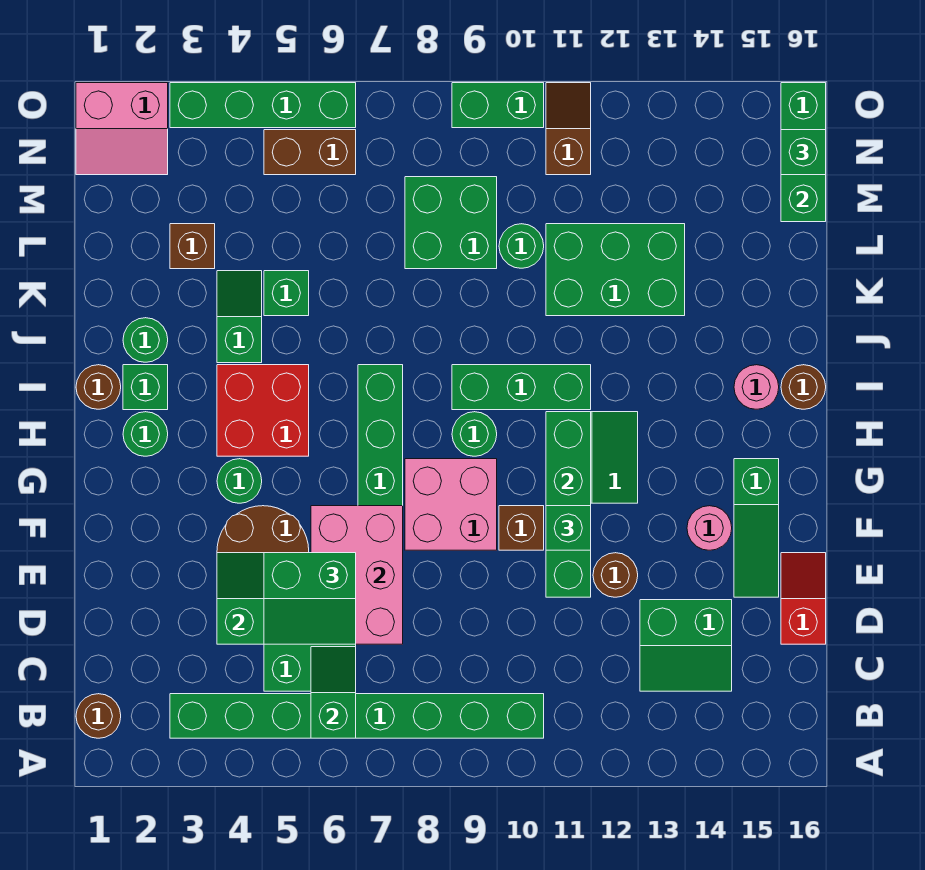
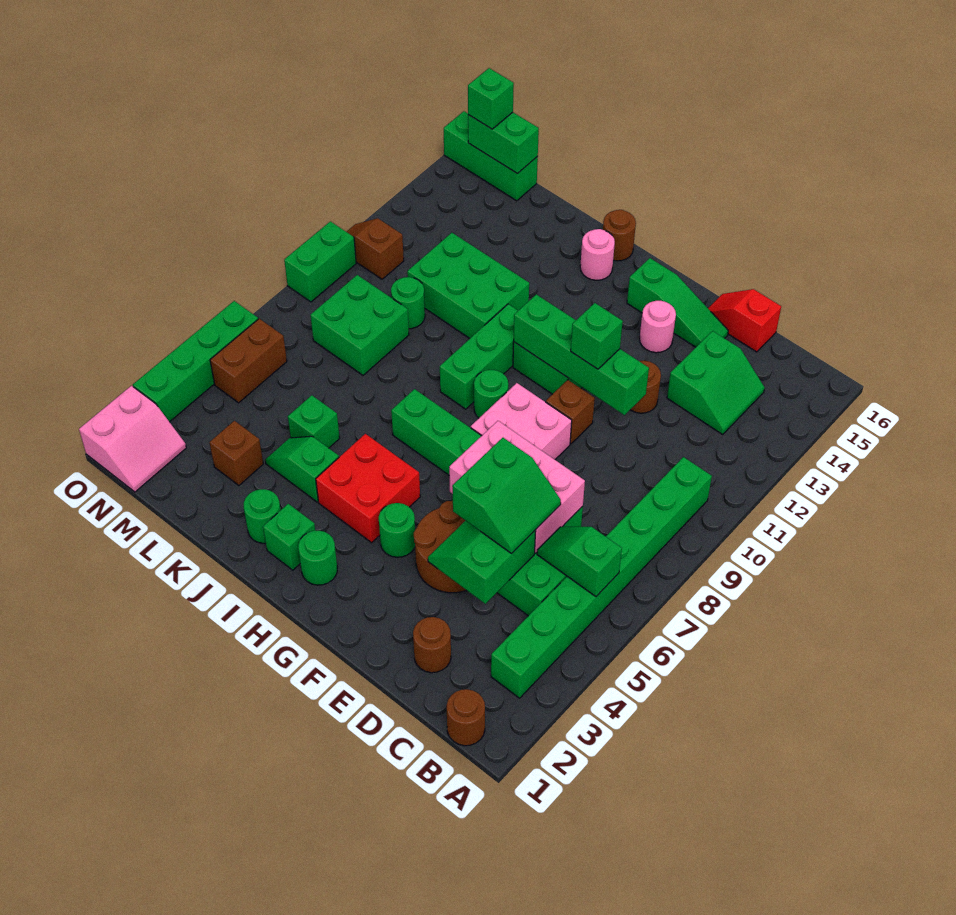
brown 1x1 round brick [76,365,121,409] -> brown 1x1 round brick moved to [413,617,451,673]
green 2x3 brick [546,224,685,316] -> green 2x3 brick turned to [407,233,529,338]

